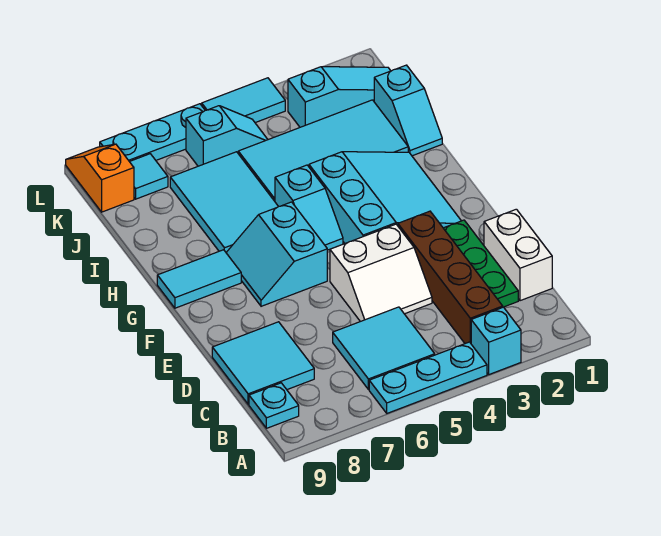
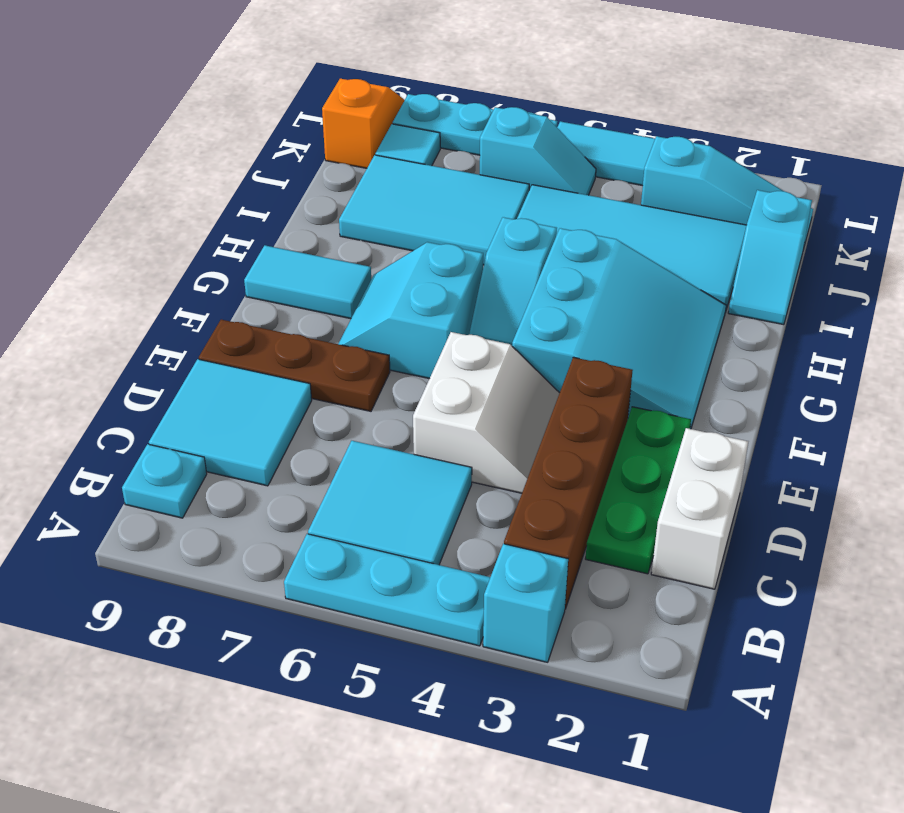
white 2x2 slope [330,224,432,322] -> white 2x2 slope turned to [413,332,559,493]
none -> brown 1x3 plate [199,320,390,411]
cyan 2x3 tile [170,152,279,252] -> cyan 2x3 tile turned to [339,155,529,265]

